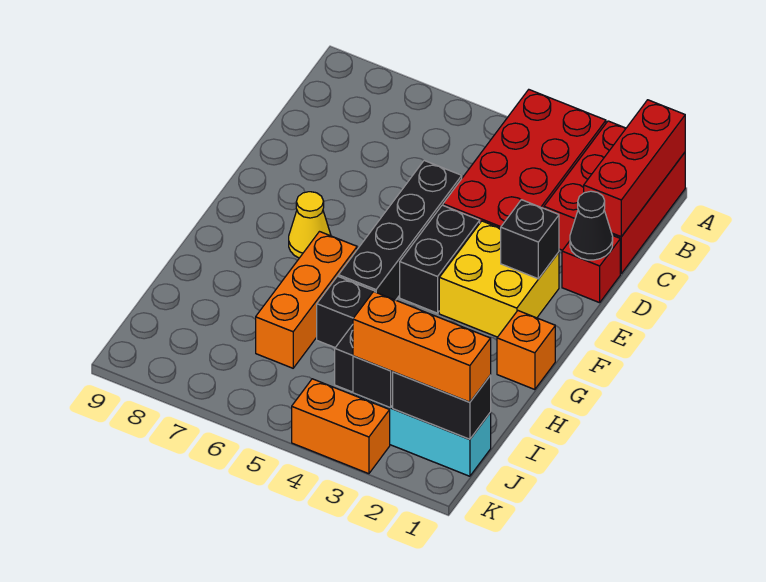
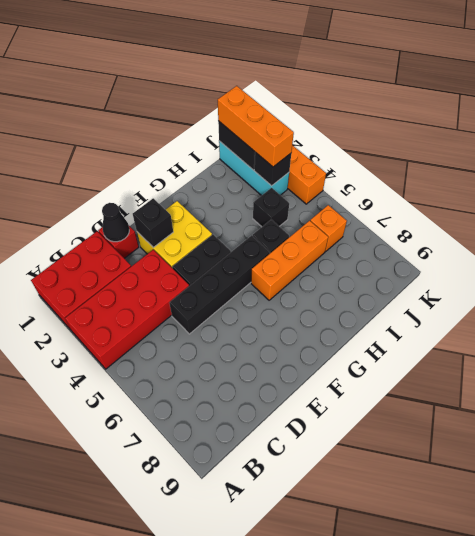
red 1x3 brick [584,100,685,237] -> none
yellow 1x1 cone [289,192,331,258] -> none
orange 1x1 brick [497,311,555,390] -> orange 1x1 brick moved to [310,205,347,251]

